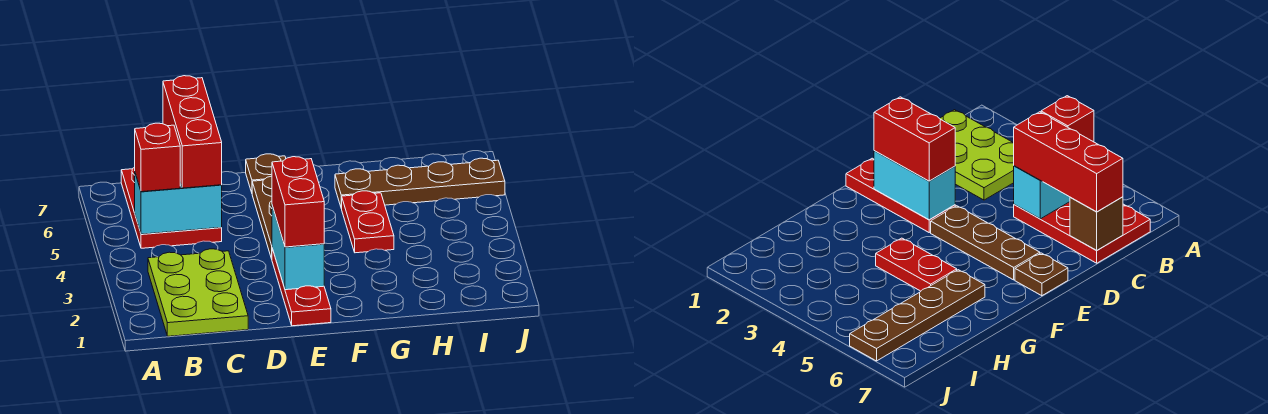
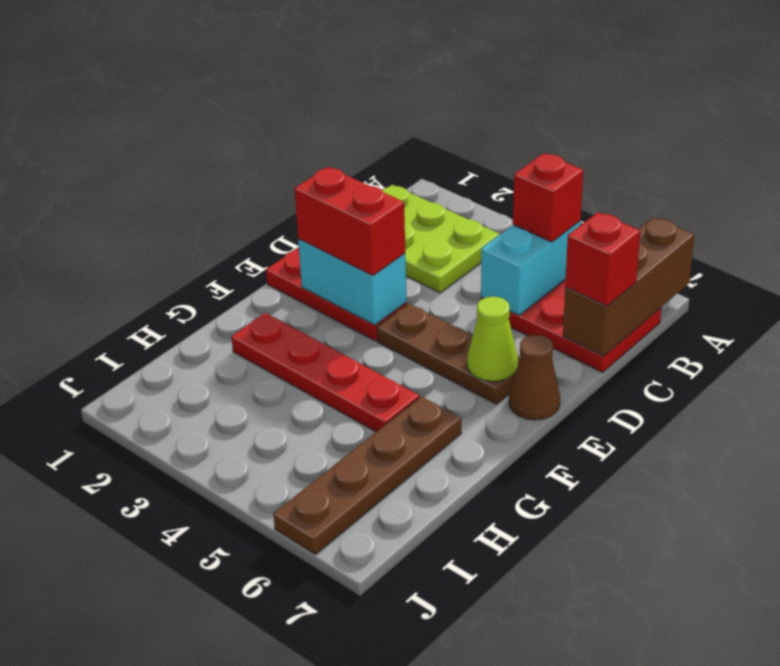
red 1x3 brick [163,76,222,188] -> red 1x1 brick [565,212,640,306]
brown 1x1 brick [1070,197,1123,250] -> brown 1x3 brick [563,217,694,356]
none -> lime 1x1 cone [467,296,518,381]
brown 1x1 plate [246,154,286,192] -> brown 1x1 cone [509,335,560,420]
red 1x2 plate [342,191,394,253] -> red 1x4 plate [232,313,419,432]

